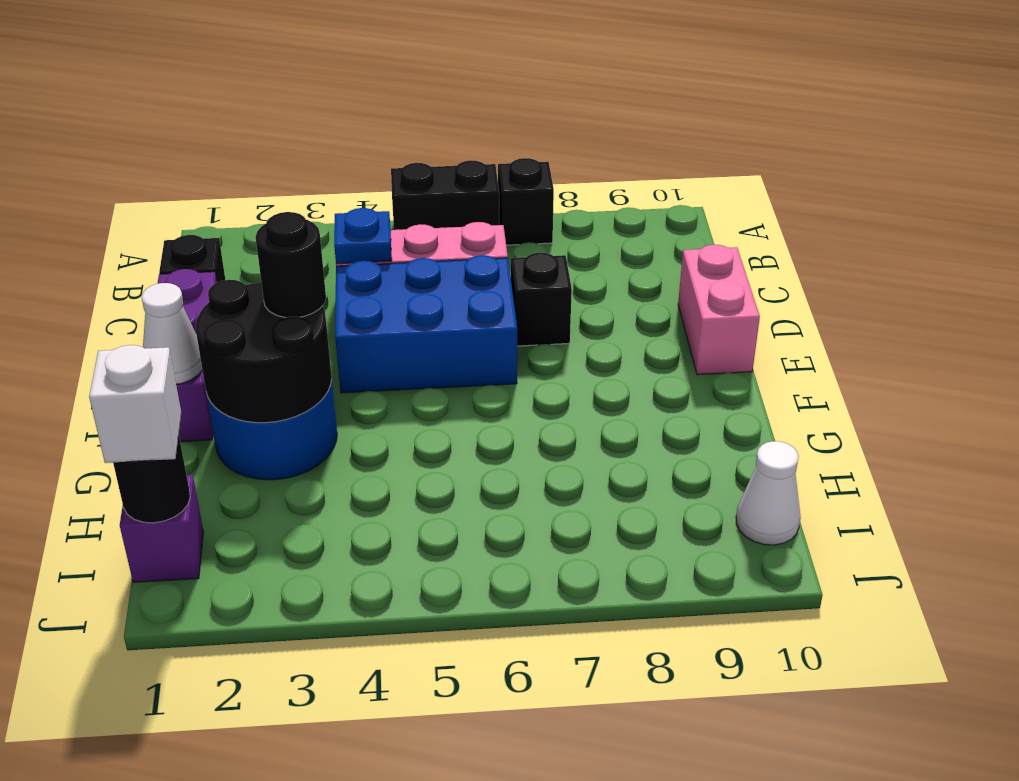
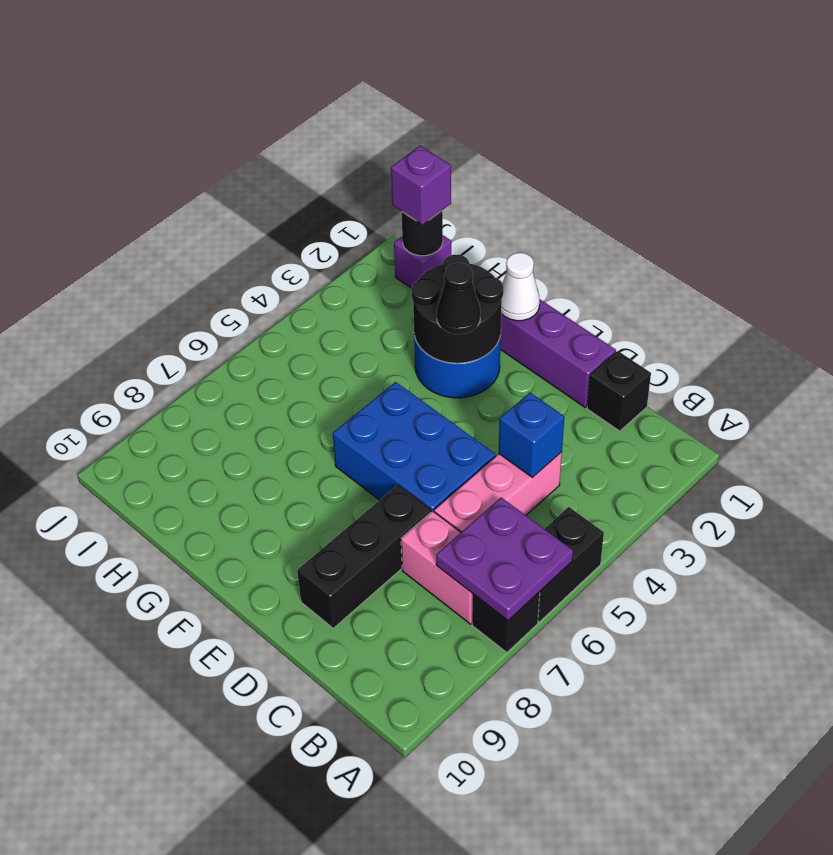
none -> purple 2x2 plate [436,498,573,620]
blue 1x1 plate [334,208,392,264] -> blue 1x1 brick [499,393,564,478]
blue 2x3 brick [335,255,517,393] -> blue 2x3 brick turned to [333,382,495,512]
black 1x1 brick [511,253,572,346] -> black 1x3 brick [297,485,431,628]
pink 1x2 brick [678,245,760,375] -> pink 1x2 brick moved to [401,511,473,624]
black 1x1 round brick [256,212,326,318] -> black 1x1 cone [437,263,481,334]
white 1x1 brick [89,345,181,463] -> purple 1x1 brick [391,146,451,225]
white 1x1 cone [736,441,801,545] -> none

